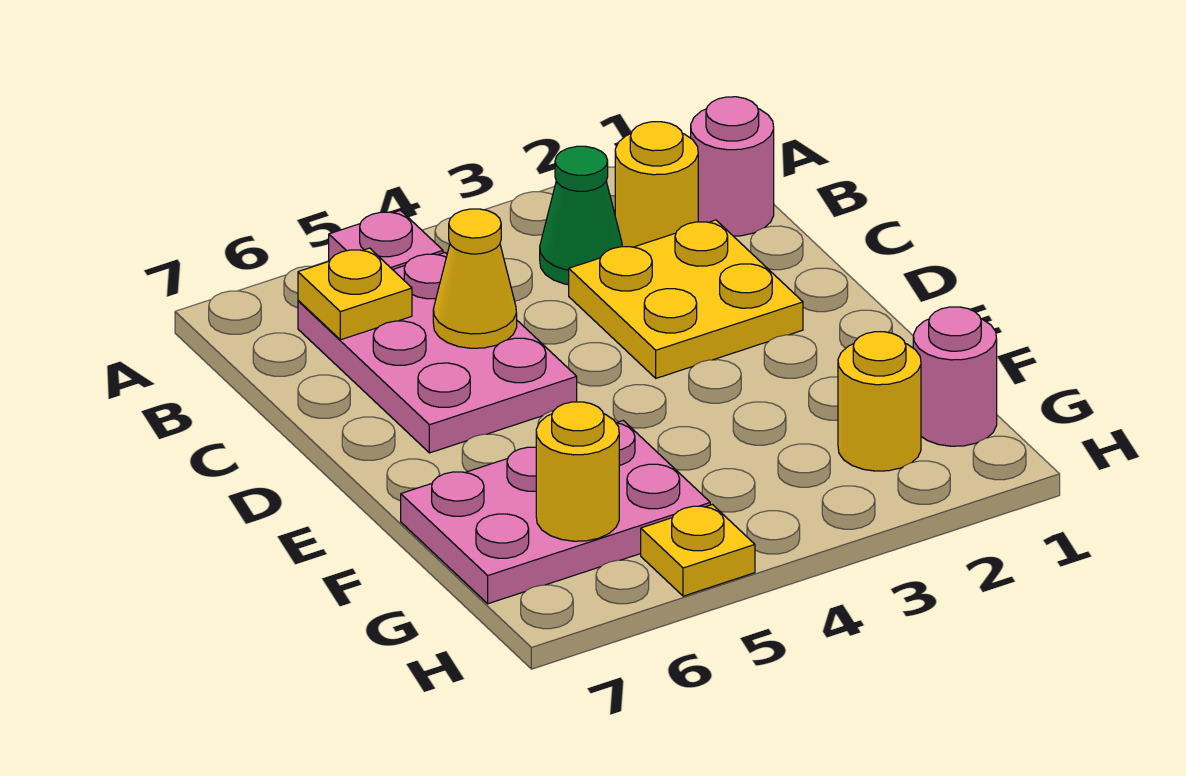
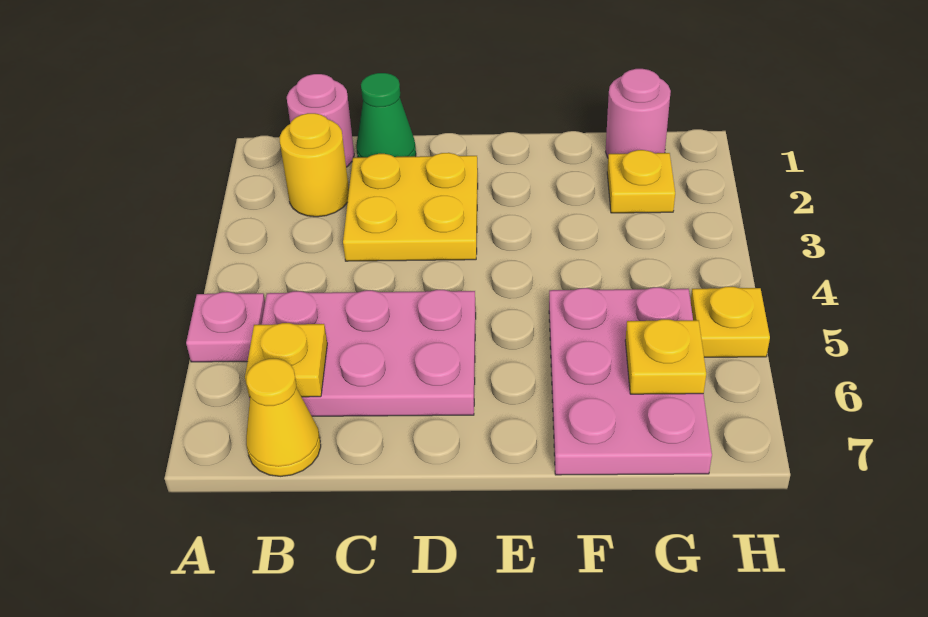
green 1x1 cone [540,146,622,285] -> green 1x1 cone moved to [356,73,416,157]
yellow 1x1 cone [433,209,517,348] -> yellow 1x1 cone moved to [246,359,321,476]
yellow 1x1 round brick [838,332,921,471] -> yellow 1x1 plate [607,150,675,213]
yellow 1x1 round brick [536,402,619,541] -> yellow 1x1 plate [625,319,706,394]

